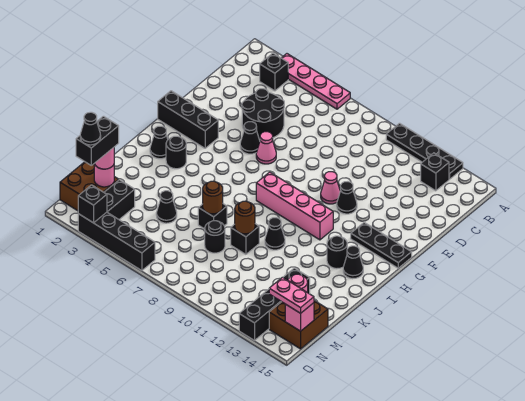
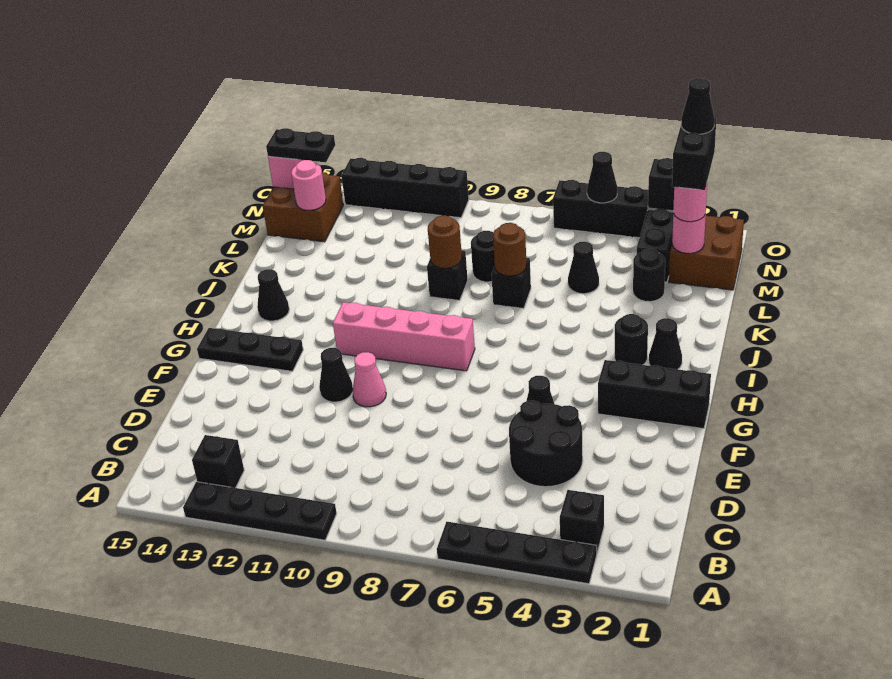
pink 1x4 plate [282,54,350,109] -> black 1x4 plate [437,522,597,584]
pink 1x1 cone [256,132,276,164] -> none
black 1x1 round brick [327,236,347,269] -> black 1x1 round brick moved to [633,249,665,302]
black 1x1 cone [265,218,285,250] -> black 1x1 cone moved to [587,152,617,203]
black 1x4 brick [239,268,310,340] -> black 1x4 brick turned to [341,158,469,218]
pink 1x2 plate [269,277,314,313] -> black 1x2 plate [266,128,335,162]

